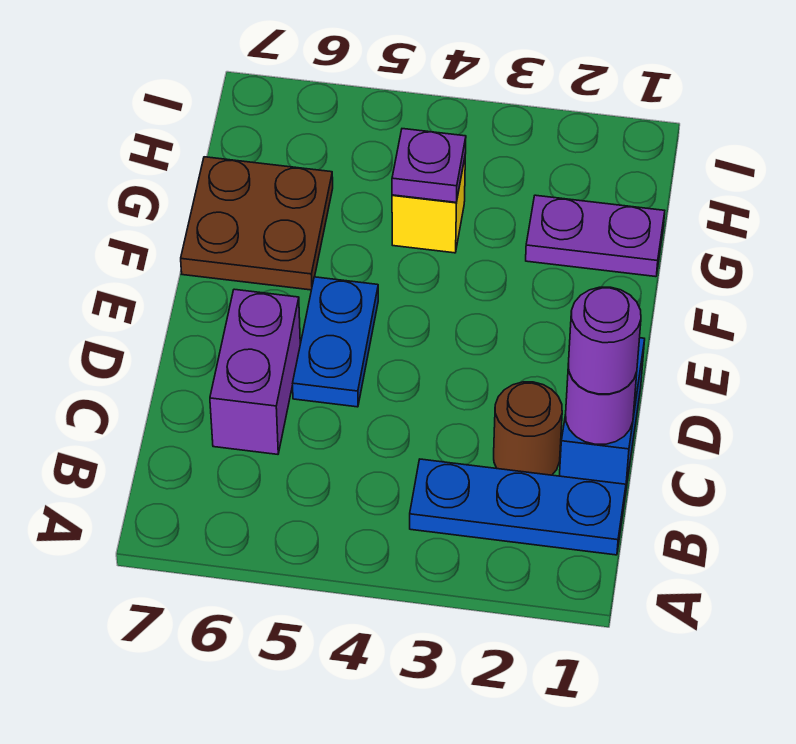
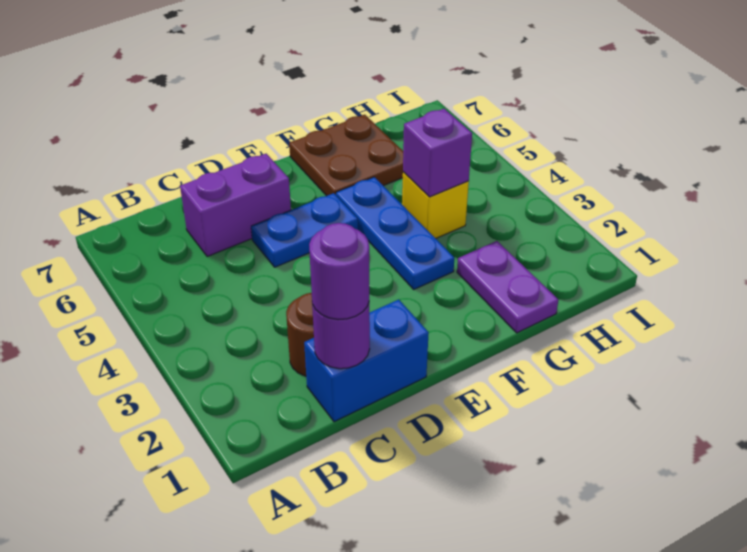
blue 1x3 plate [410,459,626,555] -> blue 1x3 plate moved to [336,177,454,289]
purple 1x1 plate [392,129,466,203] -> purple 1x1 brick [403,109,472,197]

